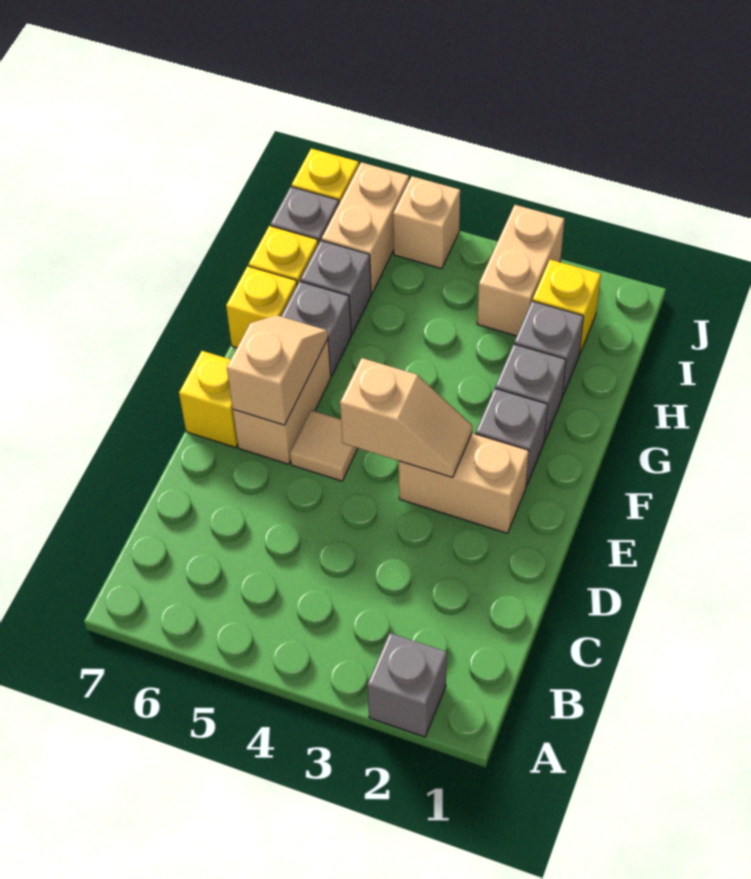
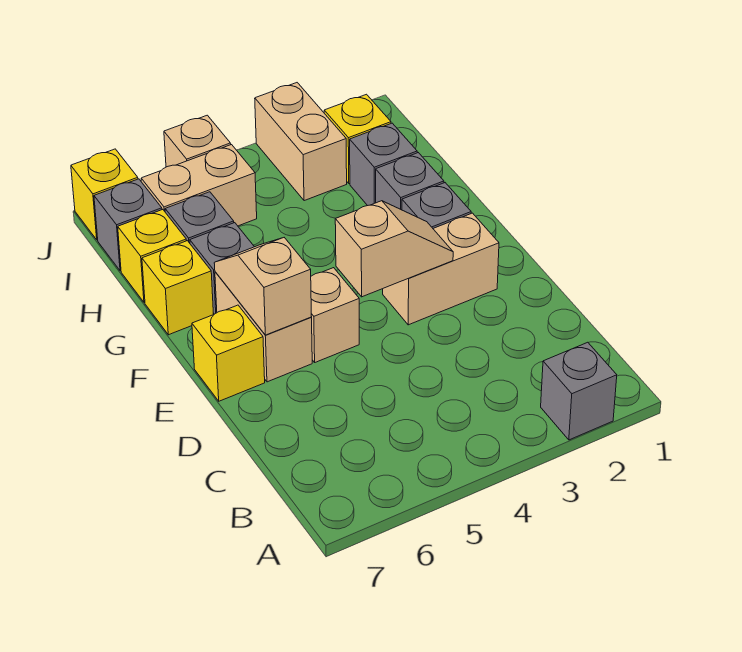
tan 1x1 tile [290,410,358,481] -> tan 1x1 brick [311,268,359,362]
tan 1x2 brick [322,162,409,294] -> tan 1x2 brick turned to [141,145,257,226]

